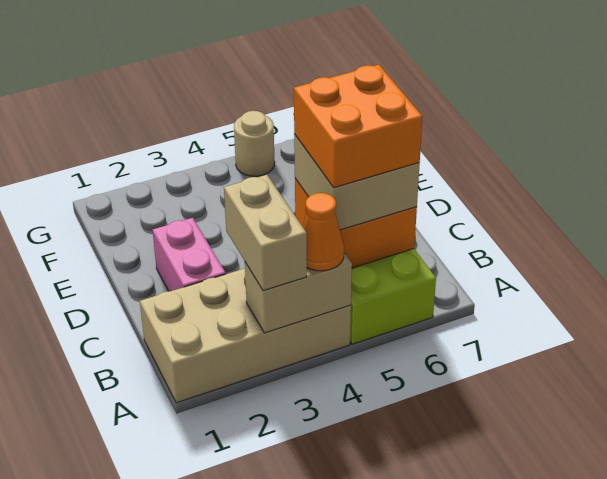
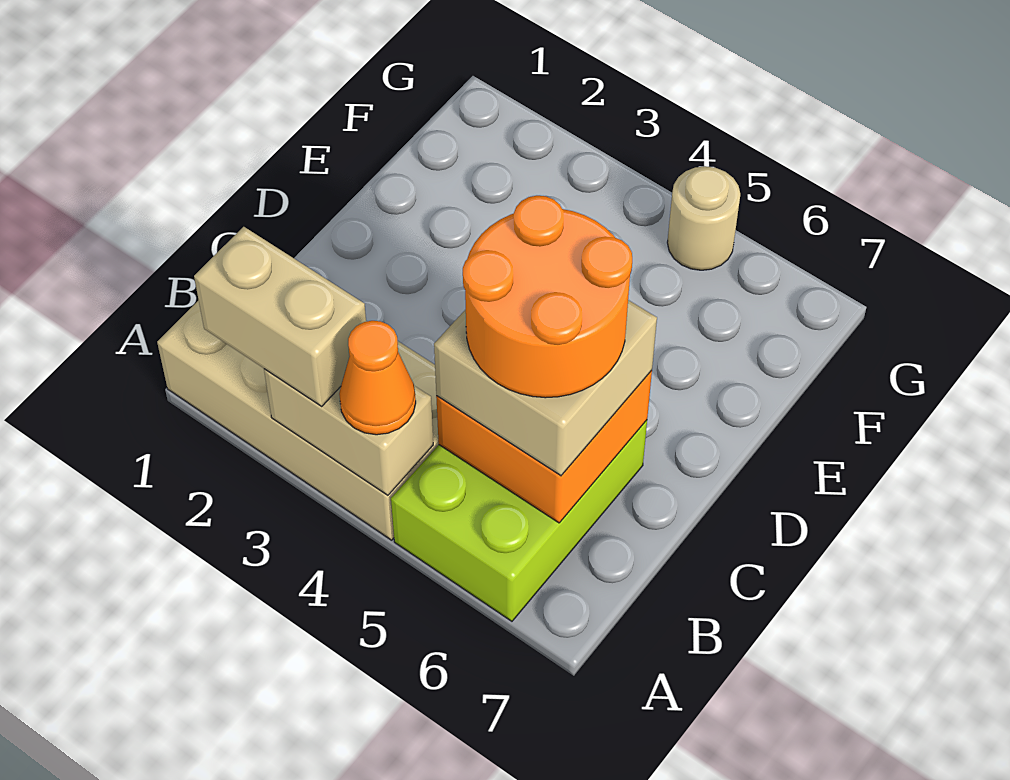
tan 1x2 brick [224,175,307,291] -> tan 1x2 brick turned to [194,227,366,407]
orange 2x2 brick [294,65,423,187] -> orange 2x2 round brick [463,196,632,398]
pink 1x2 brick [153,218,226,291] -> none

